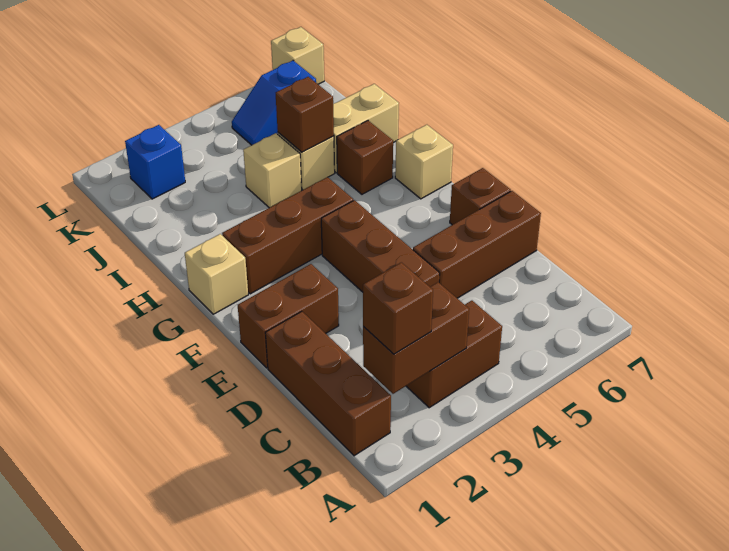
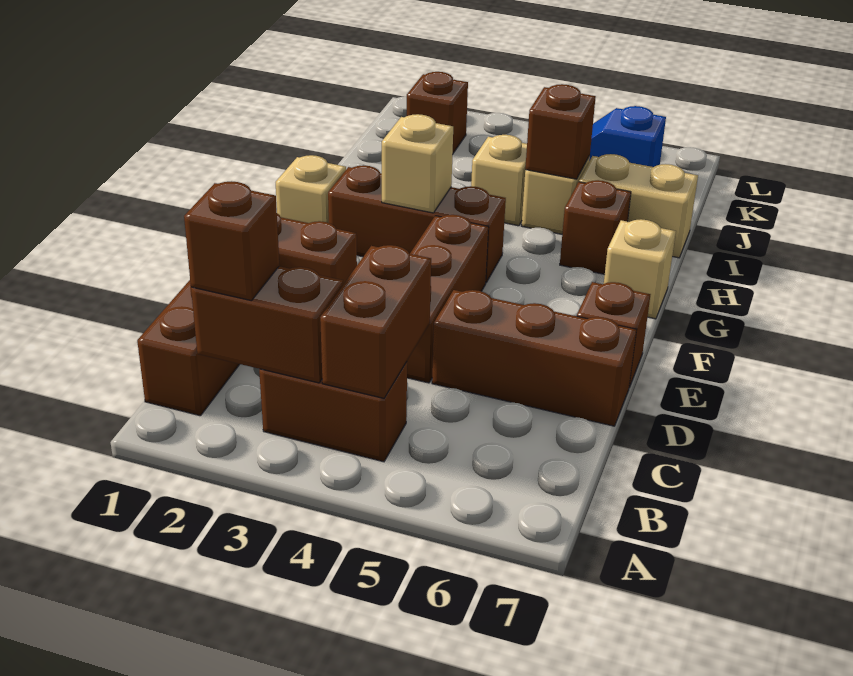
none -> brown 1x2 brick [320,245,431,398]
blue 1x1 brick [125,125,185,199] -> brown 1x1 brick [407,72,468,153]
tan 1x1 brick [271,27,324,84] -> tan 1x1 brick moved to [382,114,453,213]

